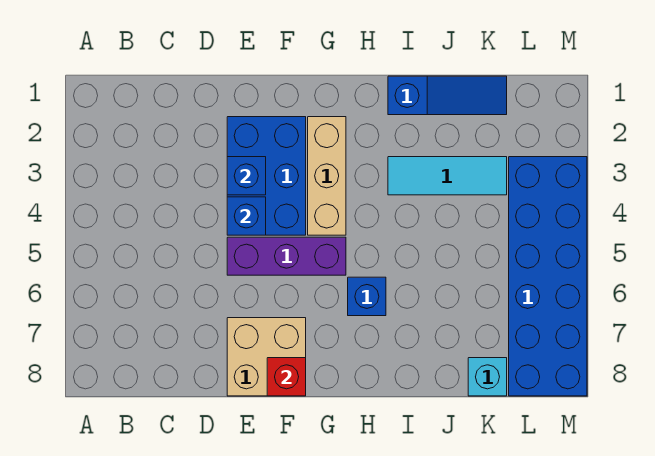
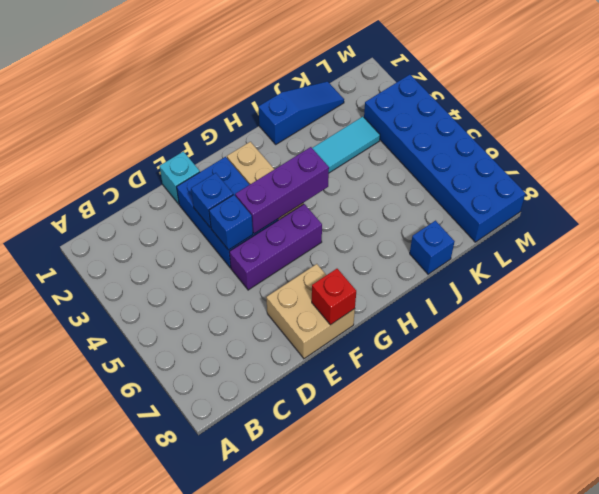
none -> purple 1x3 brick [235,147,329,234]
blue 1x1 brick [348,277,386,316] -> blue 1x1 brick moved to [410,221,455,274]
cyan 1x1 brick [468,358,507,396] -> cyan 1x1 brick moved to [160,151,200,204]

